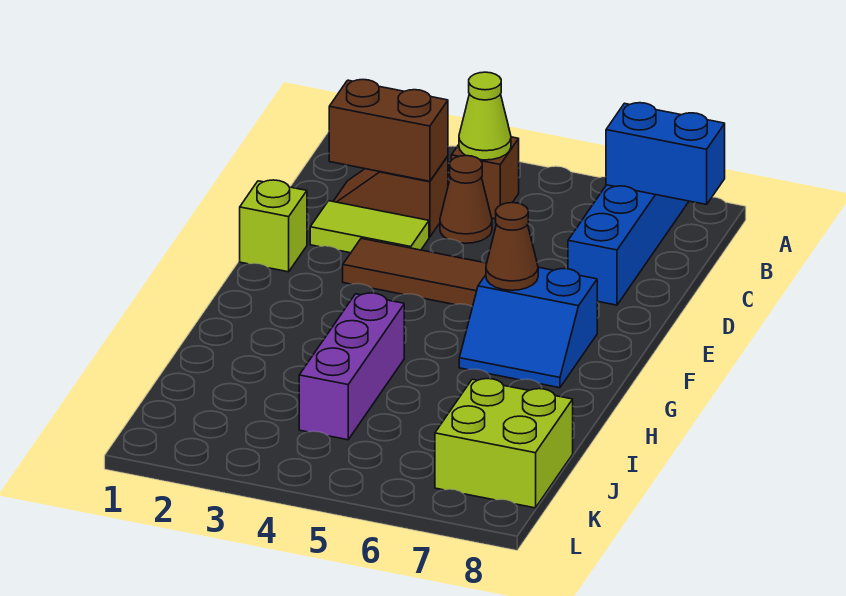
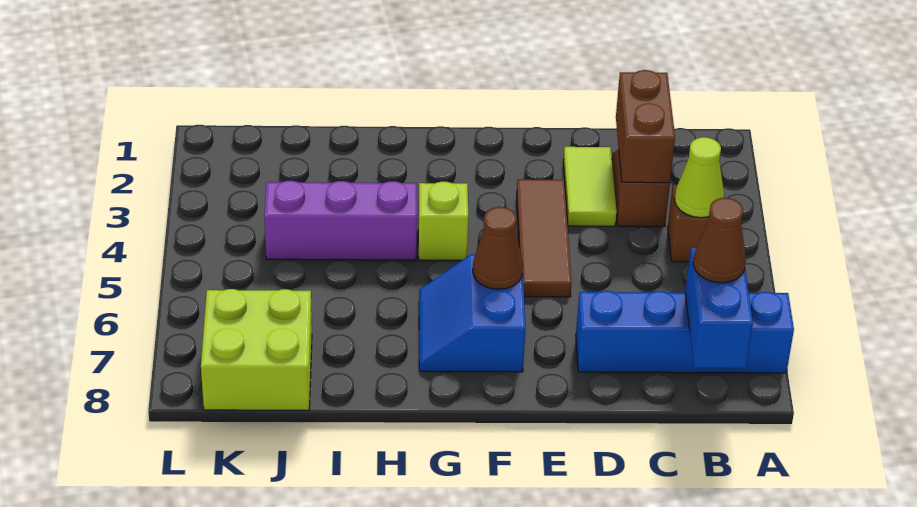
brown 1x1 cone [440,156,492,243] -> brown 1x1 cone moved to [693,198,746,283]
lime 1x1 brick [240,180,307,272] -> lime 1x1 brick moved to [418,182,468,260]

